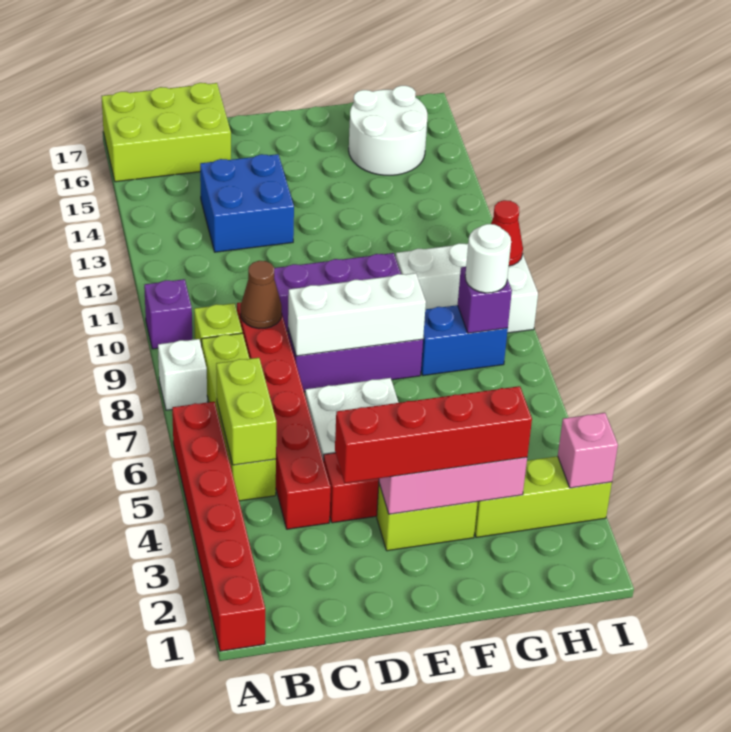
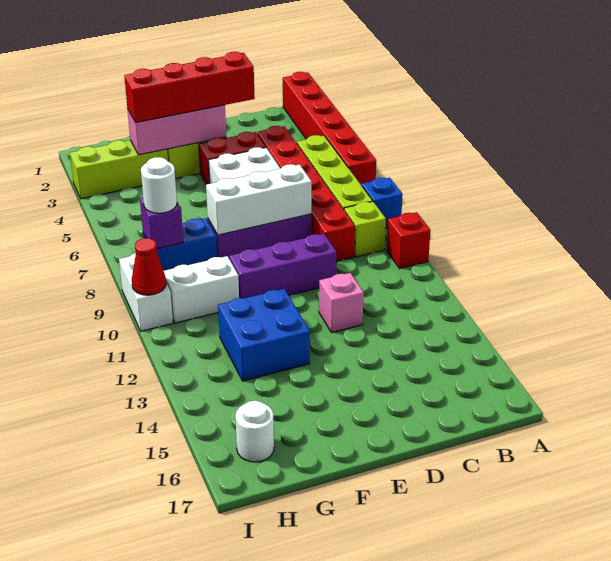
white 1x1 brick [158,339,207,410] -> blue 1x1 brick [362,178,403,229]
purple 1x1 brick [144,279,192,349] -> red 1x1 brick [387,212,430,269]
lime 2x3 brick [102,83,231,182] -> none
lime 1x2 brick [216,358,276,465] -> none
brown 1x1 cone [241,261,282,329] -> none
blue 2x2 brick [200,154,294,252] -> blue 2x2 brick moved to [218,289,310,381]
white 2x2 round brick [349,86,427,175] -> white 1x1 round brick [235,401,274,462]
pink 1x1 brick [558,413,618,488] -> pink 1x1 brick moved to [319,273,364,333]

